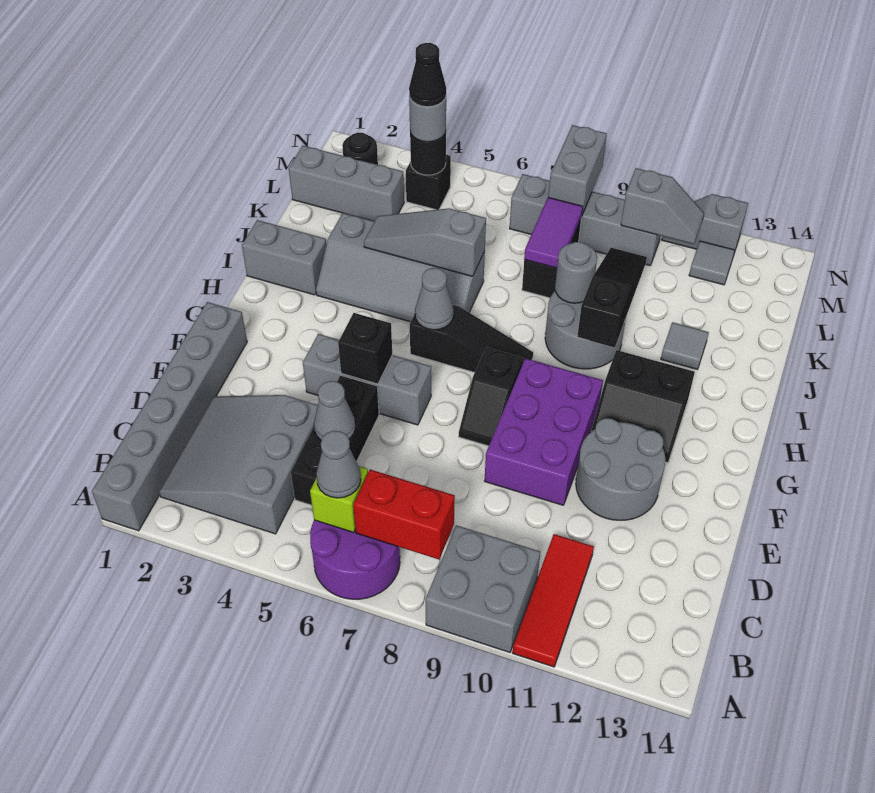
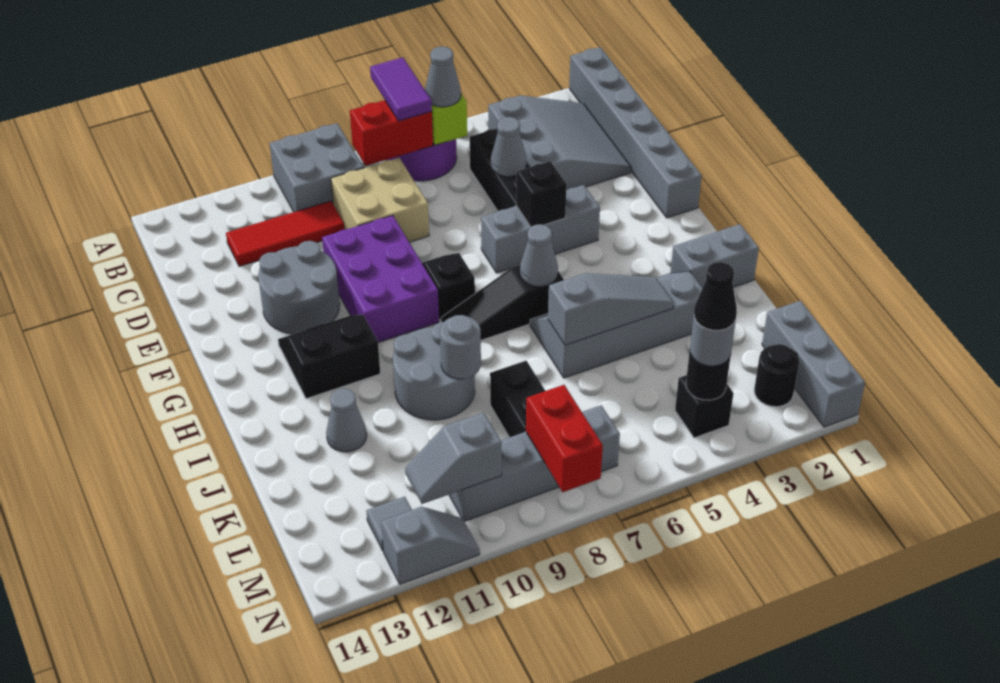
red 1x3 tile [512,534,594,667] -> red 1x3 tile turned to [226,201,345,266]
none -> tan 2x2 brick [331,158,429,242]
black 1x3 slope [577,248,647,348] -> none
grey 1x1 tile [661,322,709,369] -> grey 1x1 cone [326,389,367,452]
purple 1x2 tile [524,197,583,268] -> purple 1x2 tile moved to [370,57,432,121]
grey 1x3 brick [289,146,404,221] -> grey 1x3 brick turned to [762,301,865,427]
grey 1x2 brick [548,125,607,214] -> red 1x2 brick [526,385,603,492]

